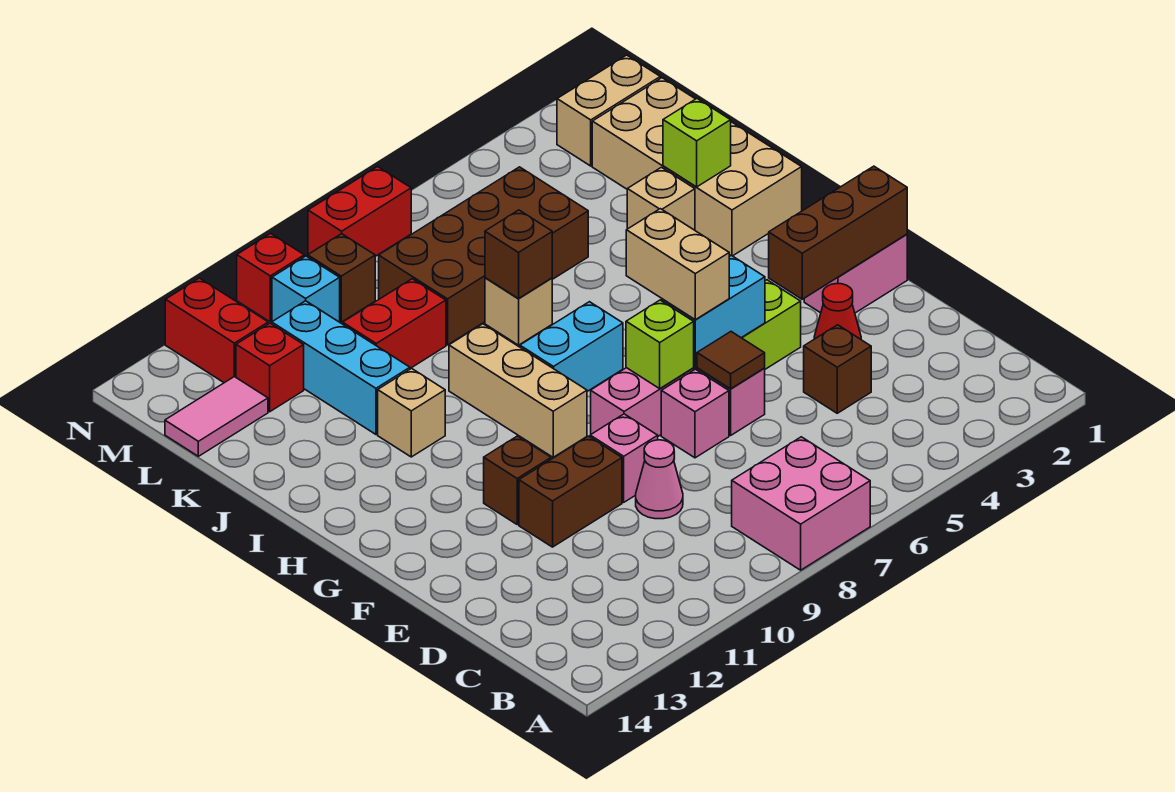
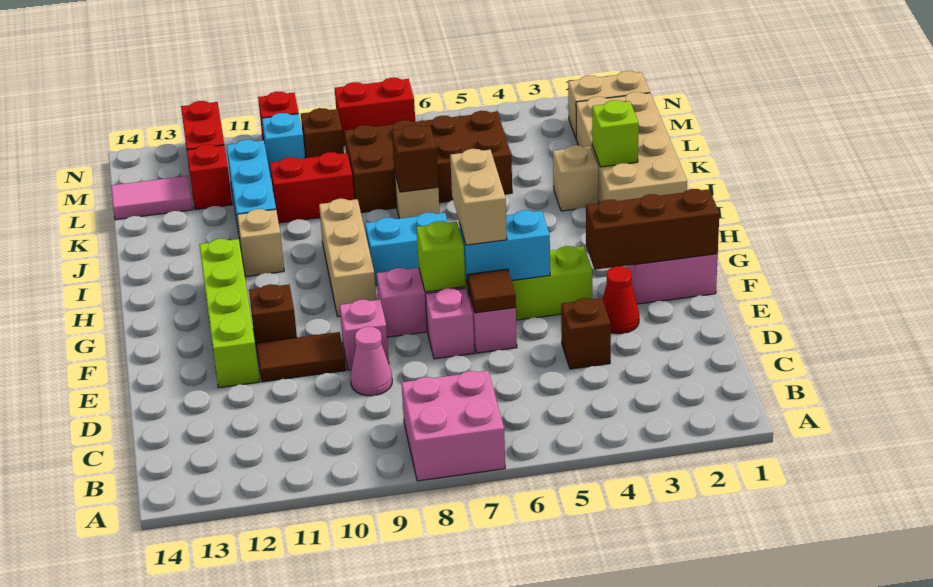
brown 1x2 brick [519,436,622,547] -> brown 1x2 tile [256,332,346,382]
none -> lime 1x4 brick [199,239,260,388]

